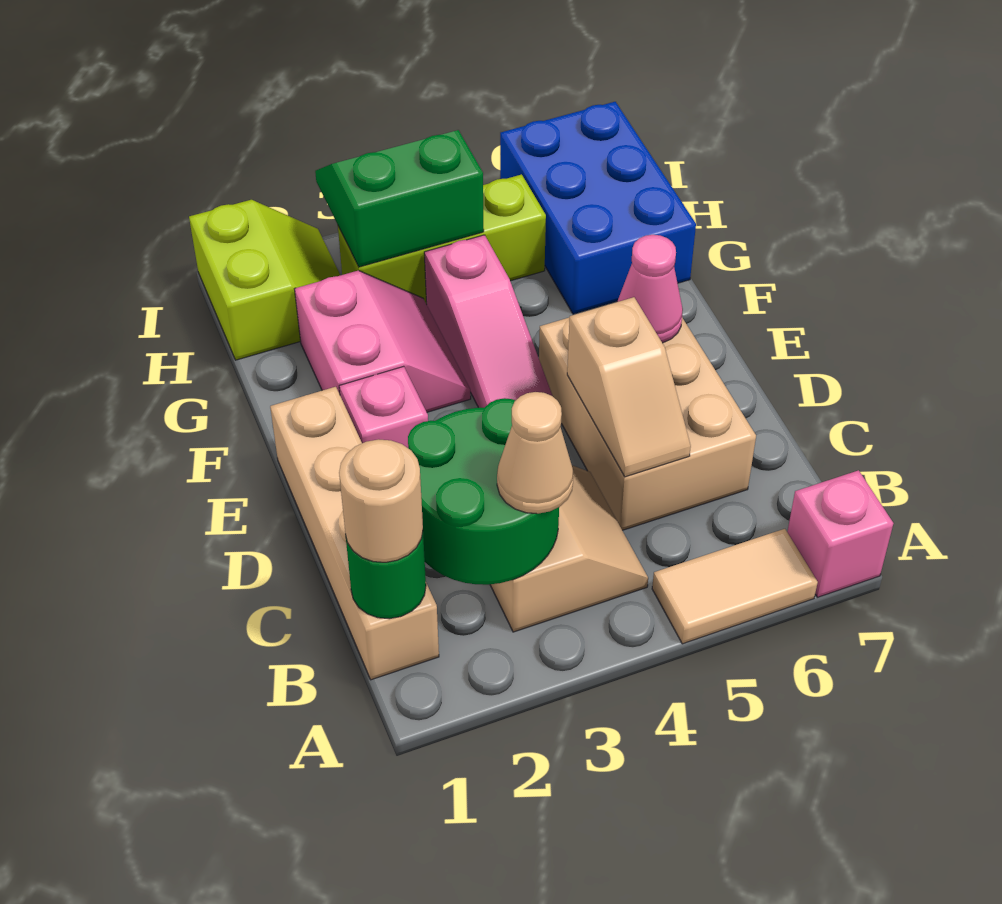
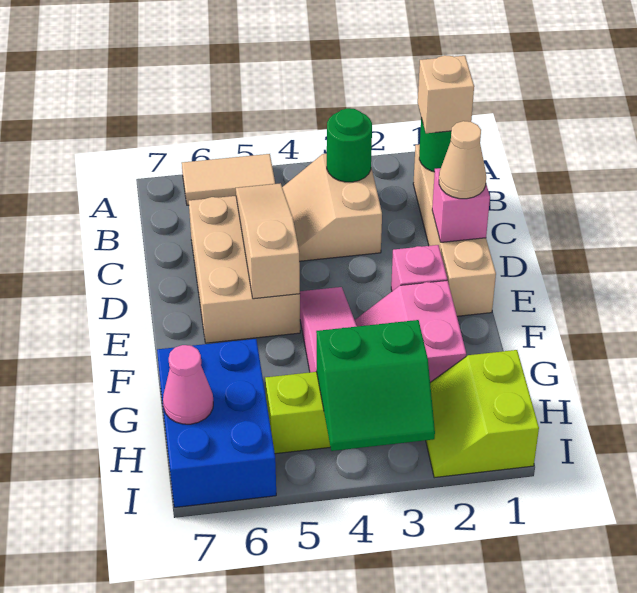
pink 1x1 brick [787,470,894,597] -> pink 1x1 brick moved to [432,168,490,242]
tan 1x1 round brick [339,439,423,562] -> tan 1x1 brick [418,55,474,133]
green 2x2 round brick [408,398,559,585] -> green 1x1 round brick [327,108,372,182]
tan 1x1 cone [497,392,573,514] -> tan 1x1 cone moved to [439,121,486,199]
tan 1x2 slope [567,297,691,477] -> tan 1x3 slope [236,183,300,299]
pink 1x1 cone [617,235,683,343] -> pink 1x1 cone moved to [163,345,213,424]

